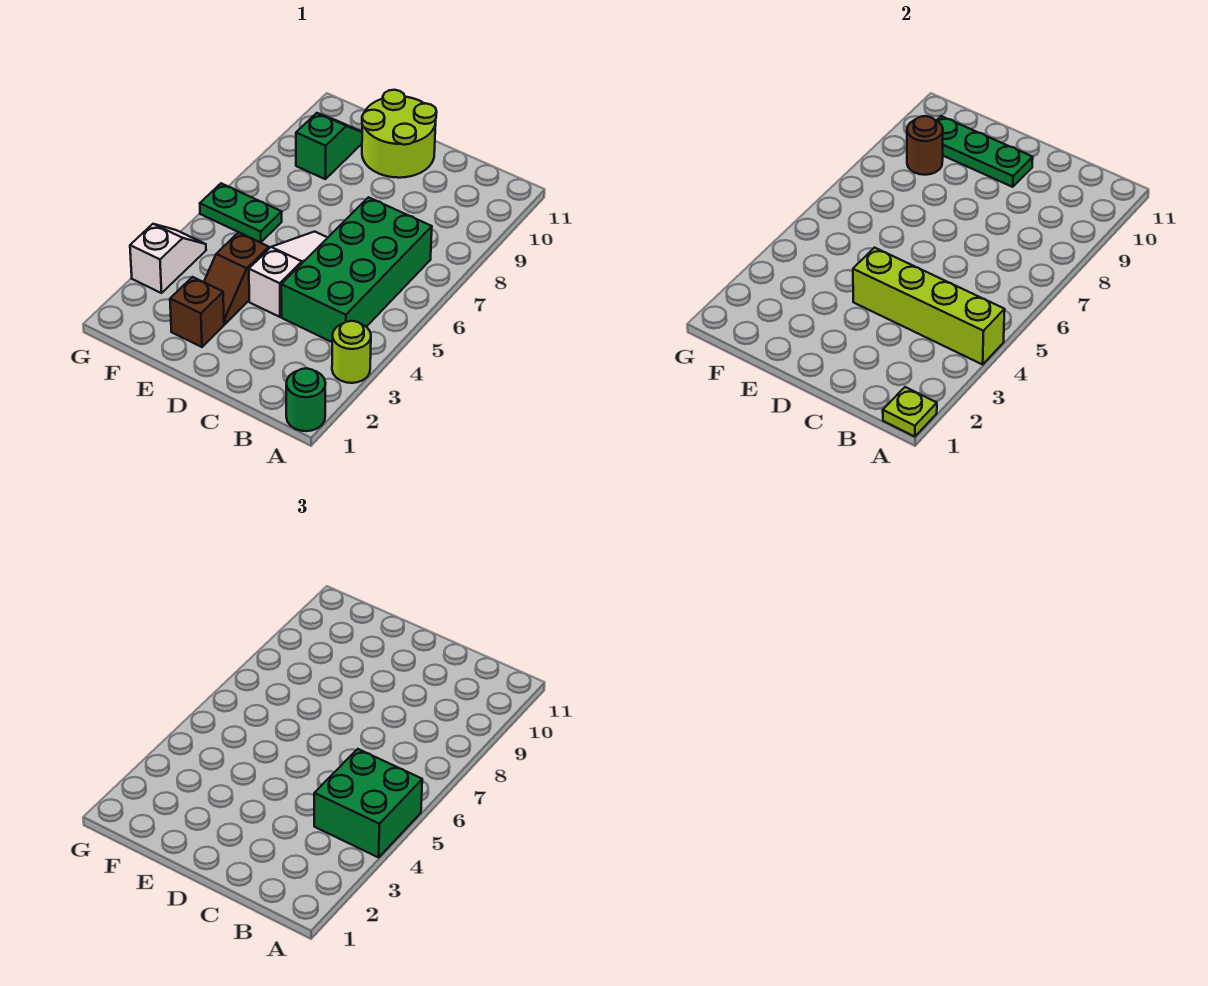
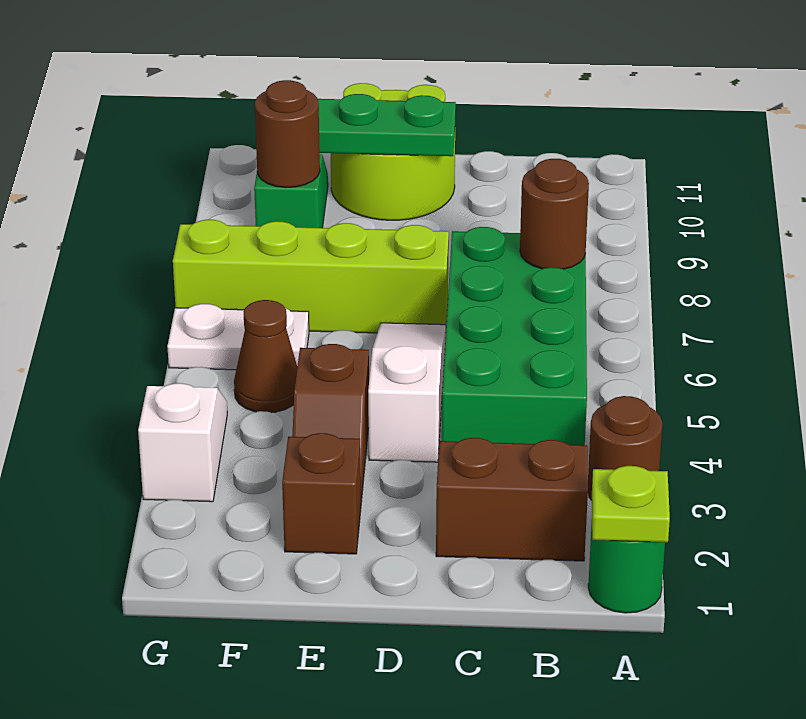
lime 1x1 round brick [332,321,371,383] -> brown 1x1 round brick [588,396,662,500]
lime 1x4 brick [853,248,1005,364] -> lime 1x4 brick moved to [173,220,449,333]
green 2x2 brick [314,749,422,857] -> none
none -> brown 1x2 brick [436,438,588,561]
none -> brown 1x1 round brick [520,159,589,269]
none -> brown 1x1 cone [234,300,297,413]
green 1x2 plate [200,183,282,243] -> white 1x2 plate [167,304,309,370]

